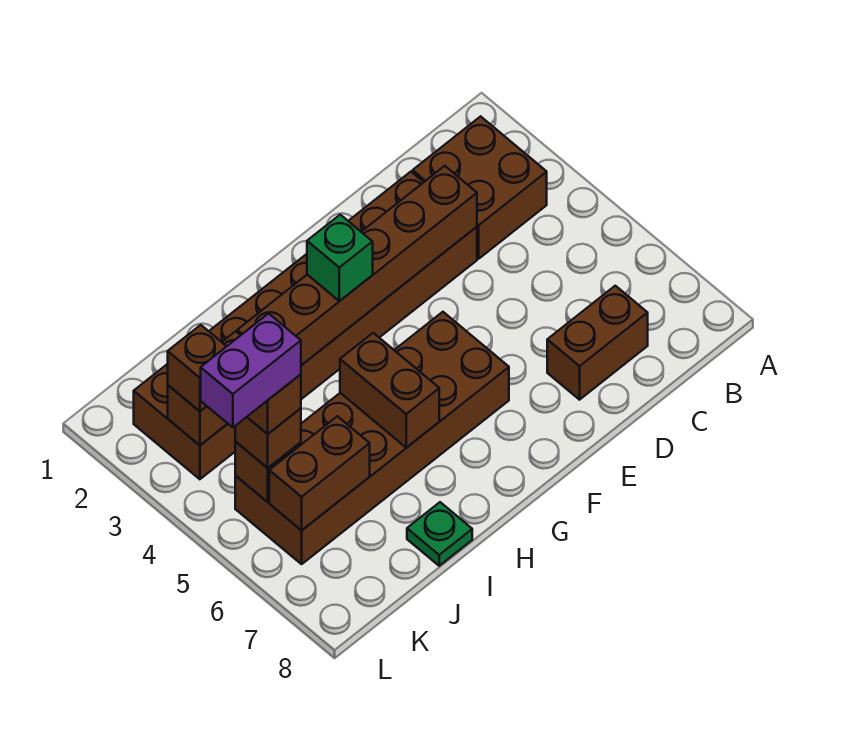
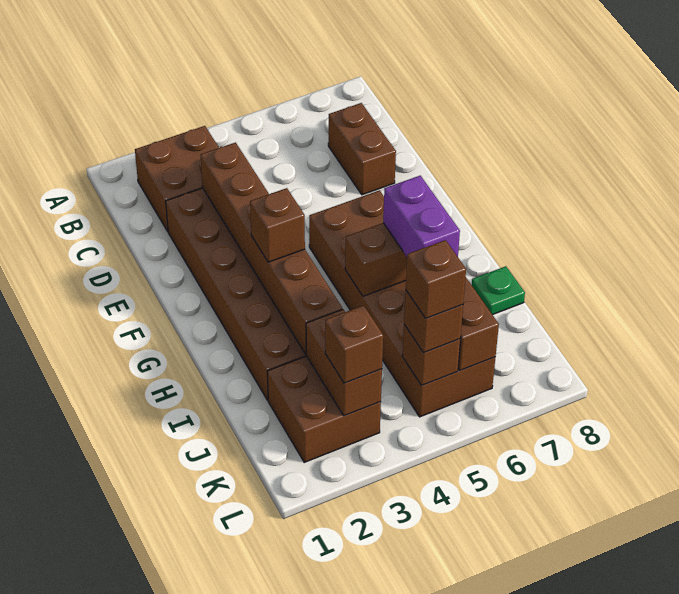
green 1x1 brick [307,215,373,301] -> brown 1x1 brick [250,188,305,262]
purple 1x2 brick [201,314,301,427] -> purple 1x2 brick moved to [383,176,460,257]

